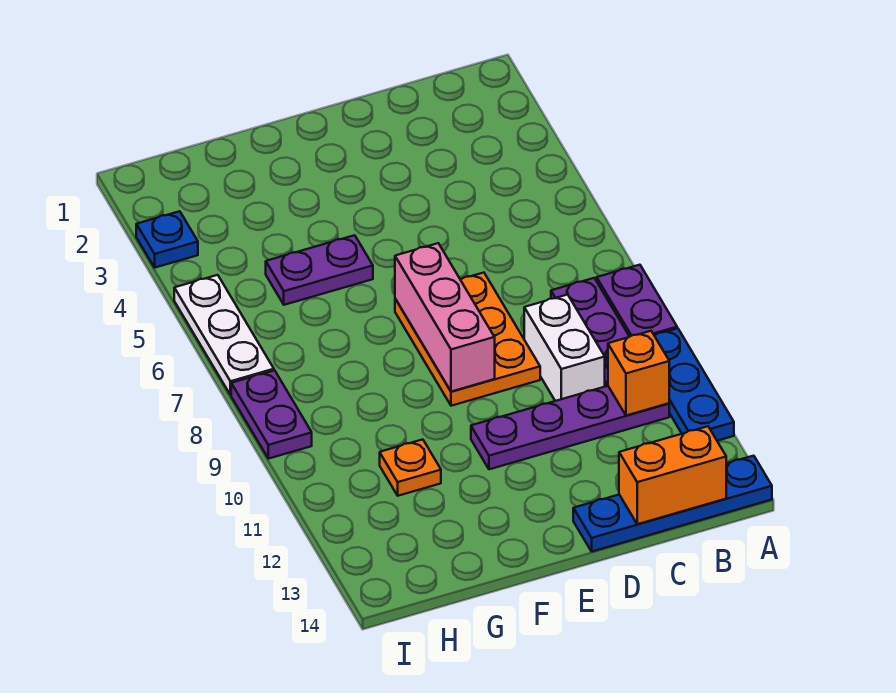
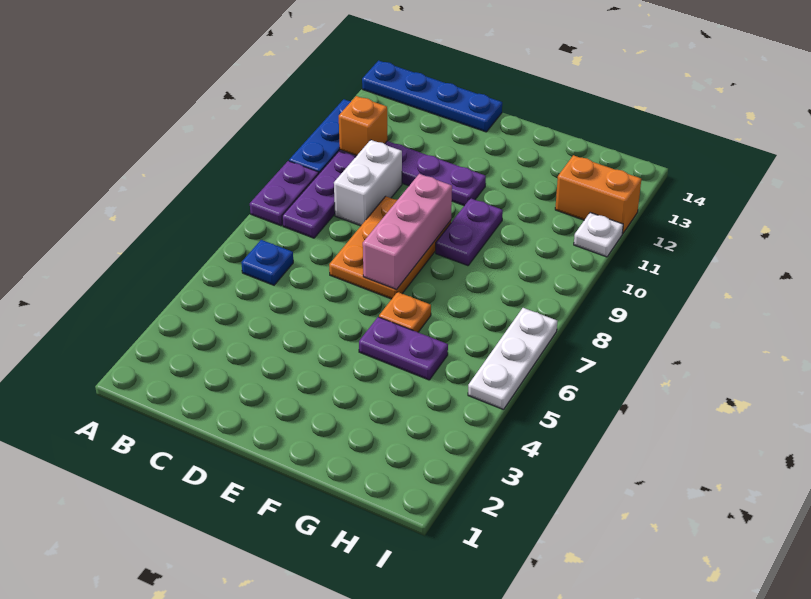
orange 1x2 brick [619,426,726,524] -> orange 1x2 brick moved to [555,155,641,234]
orange 1x1 plate [380,440,441,496] -> orange 1x1 plate moved to [379,292,431,332]
blue 1x1 plate [136,211,198,268] -> blue 1x1 plate moved to [241,240,293,285]
purple 1x2 plate [231,370,312,459] -> purple 1x2 plate moved to [436,198,503,266]
none -> white 1x1 plate [574,213,623,257]

